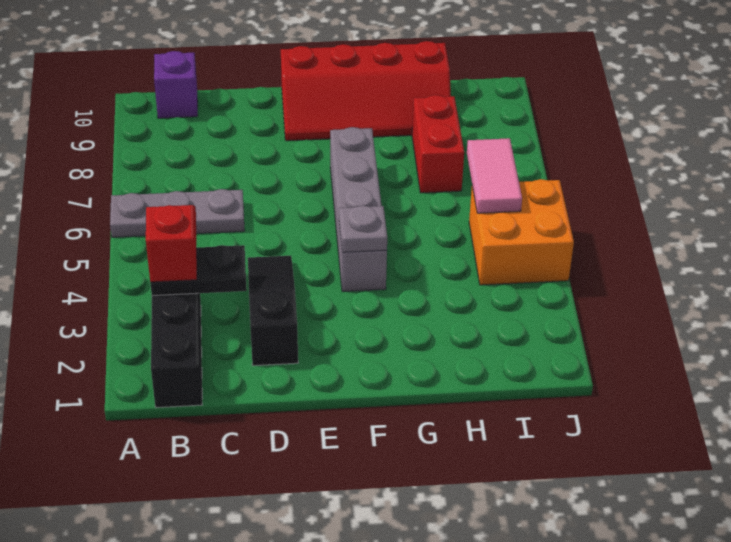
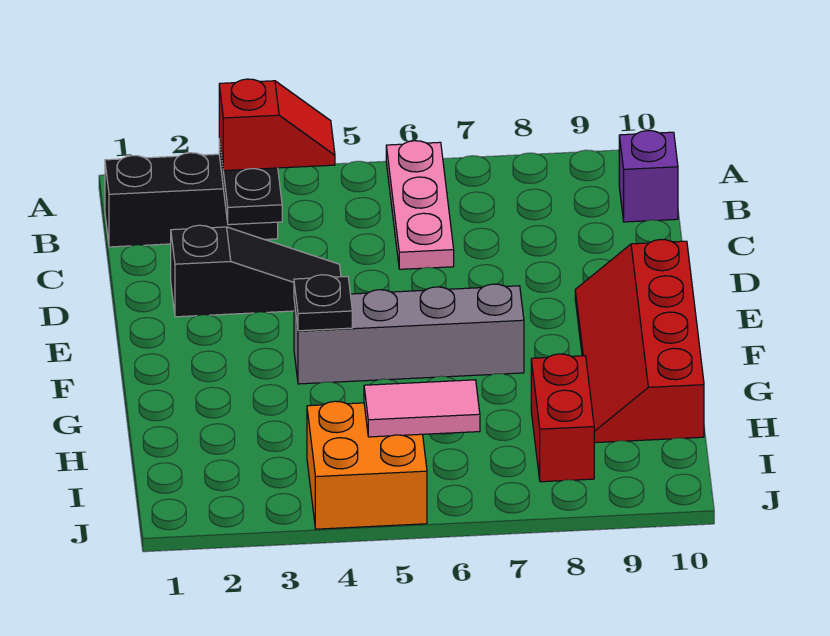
grey 1x3 plate [110,189,244,237] -> pink 1x3 plate [386,141,454,269]
grey 1x1 plate [339,206,387,252] -> black 1x1 plate [294,275,352,331]
red 1x2 brick [412,95,464,193] -> red 1x2 brick turned to [531,354,594,482]

